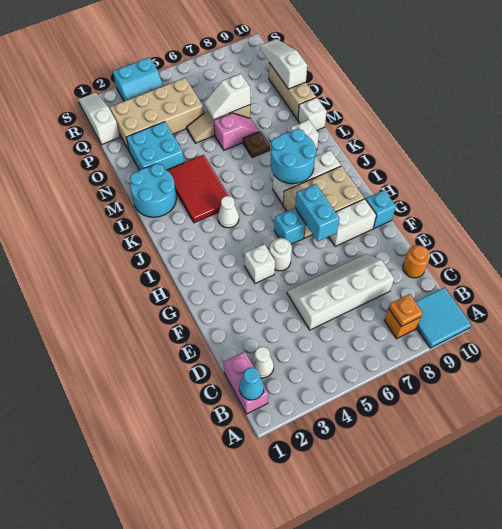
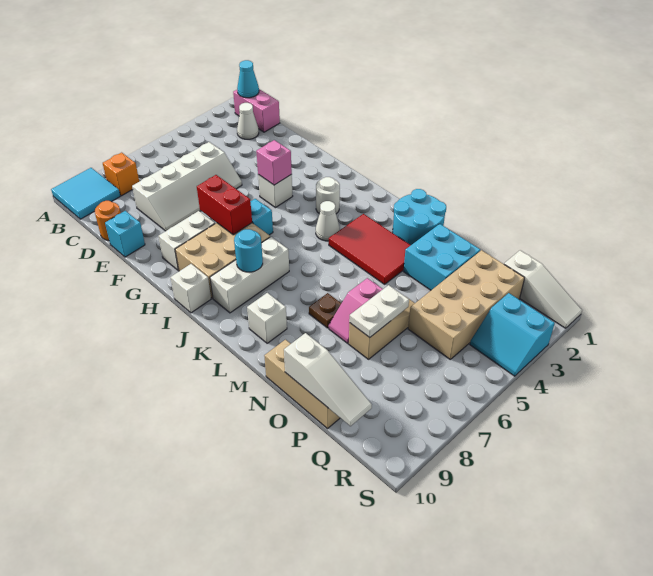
orange 1x1 plate [389,294,423,327] -> none
none -> pink 1x1 brick [256,140,292,185]
white 1x1 round brick [269,238,292,271] -> white 1x1 round brick moved to [316,177,340,214]
cyan 1x2 brick [295,184,339,241] -> red 1x2 brick [197,175,252,235]
cyan 1x1 brick [366,190,396,228] -> cyan 1x1 brick moved to [105,211,145,257]
cyan 2x2 round brick [271,129,316,184] -> cyan 1x1 round brick [234,229,263,272]
white 1x1 brick [298,97,327,130] -> white 1x1 brick moved to [170,264,211,313]
white 1x2 slope [204,74,250,119] -> white 1x2 plate [349,285,409,337]
cyan 2x2 slope [113,57,163,101] -> cyan 2x2 slope turned to [470,293,555,376]

